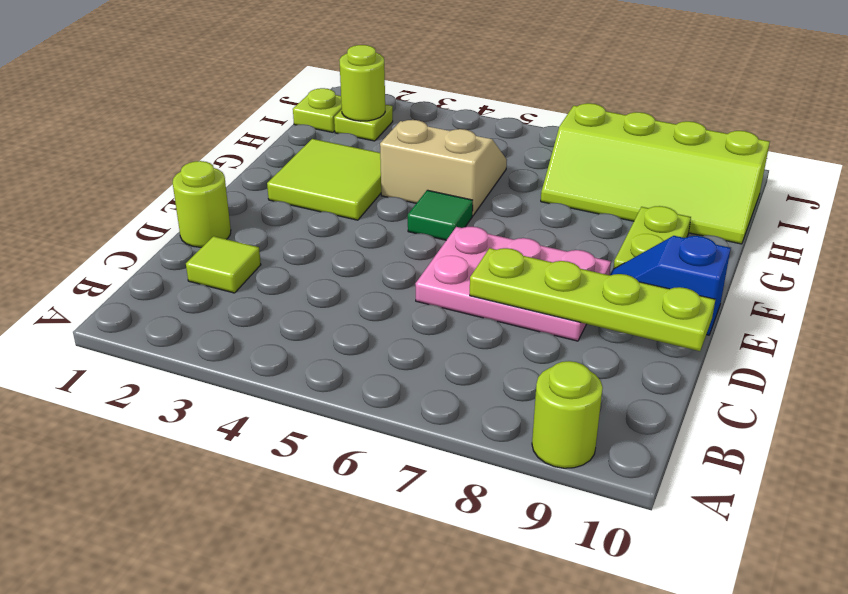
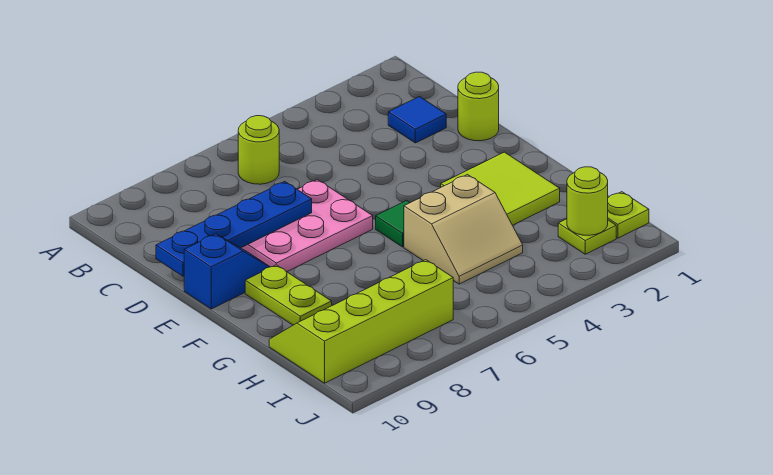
lime 1x1 round brick [532,361,603,468] -> lime 1x1 round brick moved to [238,116,279,184]
lime 1x1 tile [186,236,261,293] -> blue 1x1 tile [388,97,446,143]
lime 1x4 plate [470,248,715,351] -> blue 1x4 plate [156,181,312,276]

